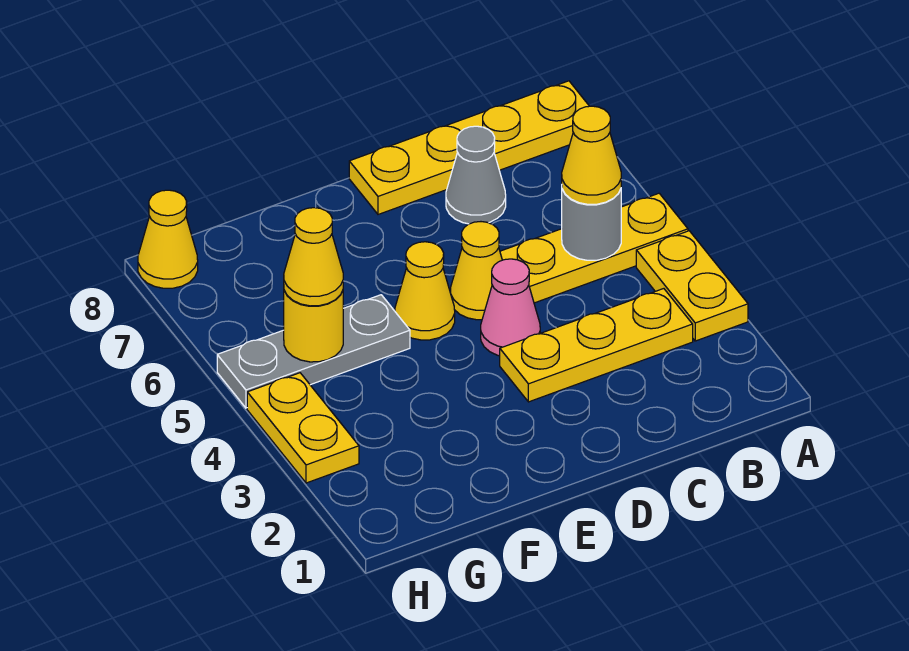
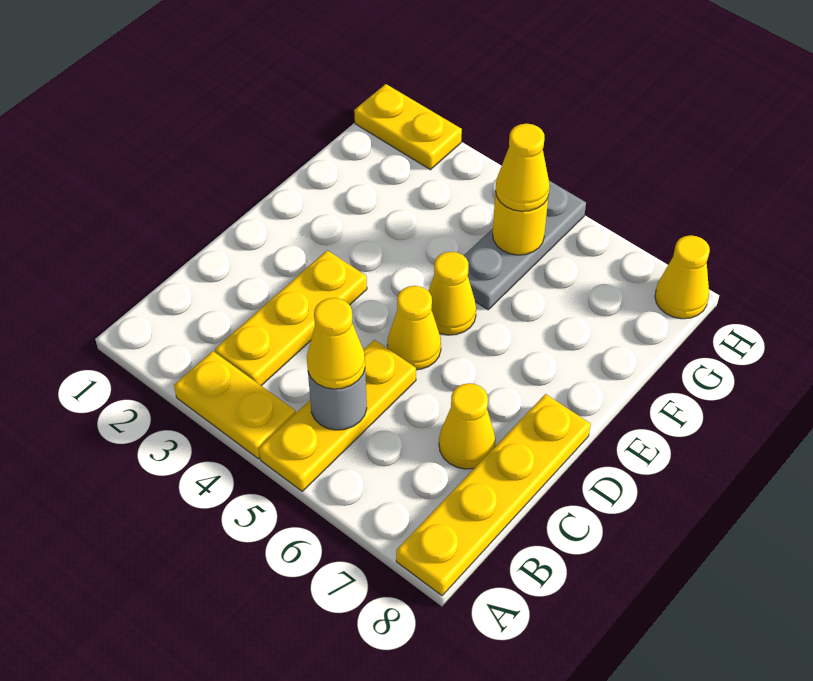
grey 1x1 cone [446,126,506,224] -> yellow 1x1 cone [439,383,495,469]
pink 1x1 cone [481,259,540,356] -> none
yellow 1x2 plate [247,373,359,483] -> yellow 1x2 plate moved to [354,84,462,170]

